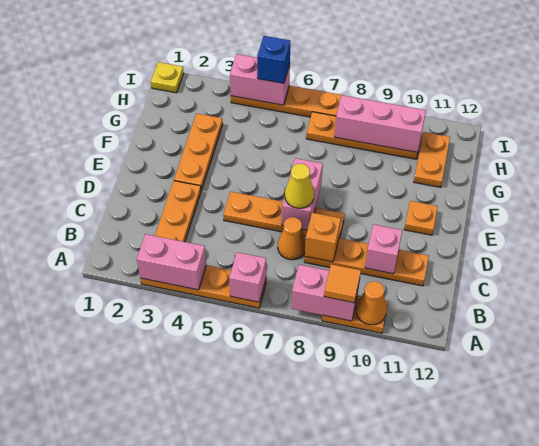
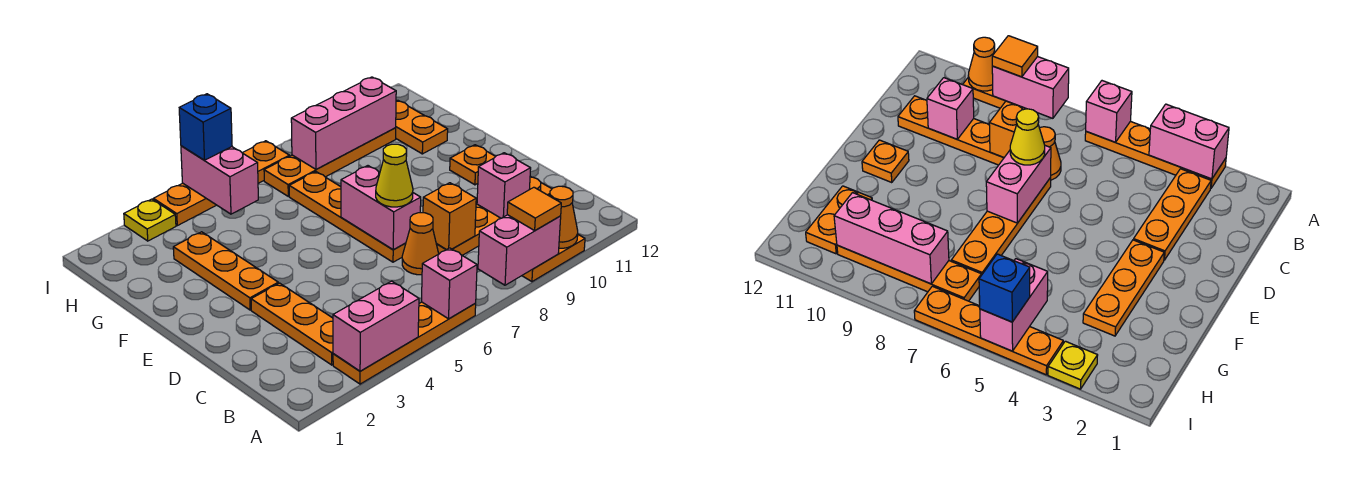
orange 1x4 plate [223,192,345,238] -> orange 1x4 plate turned to [289,172,406,262]
yellow 1x1 plate [151,62,184,93] -> yellow 1x1 plate moved to [124,199,176,241]
pink 1x2 brick [230,54,290,105] -> pink 1x2 brick turned to [181,146,258,214]

